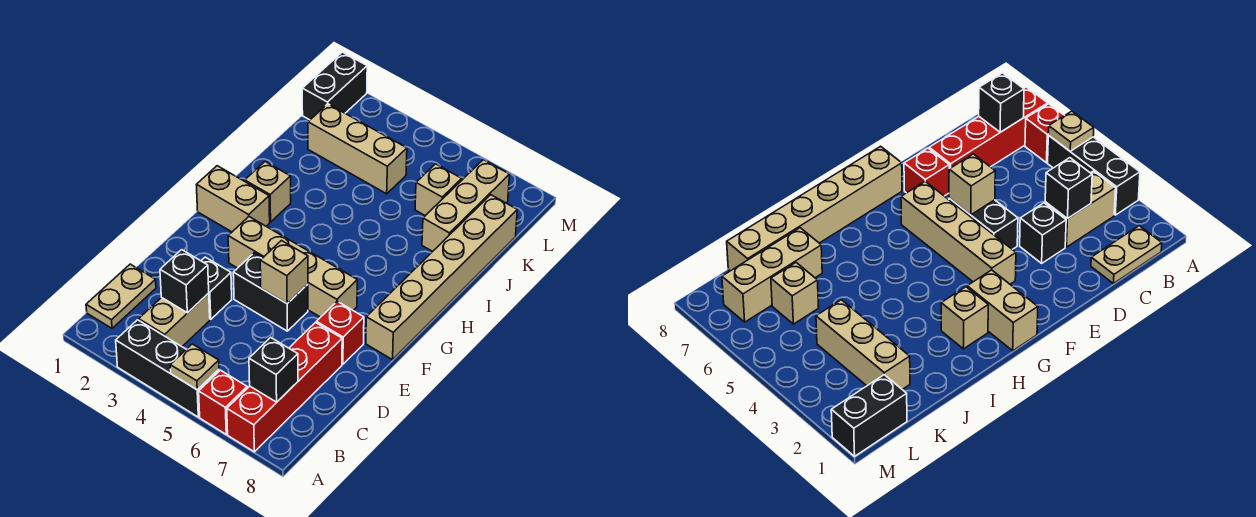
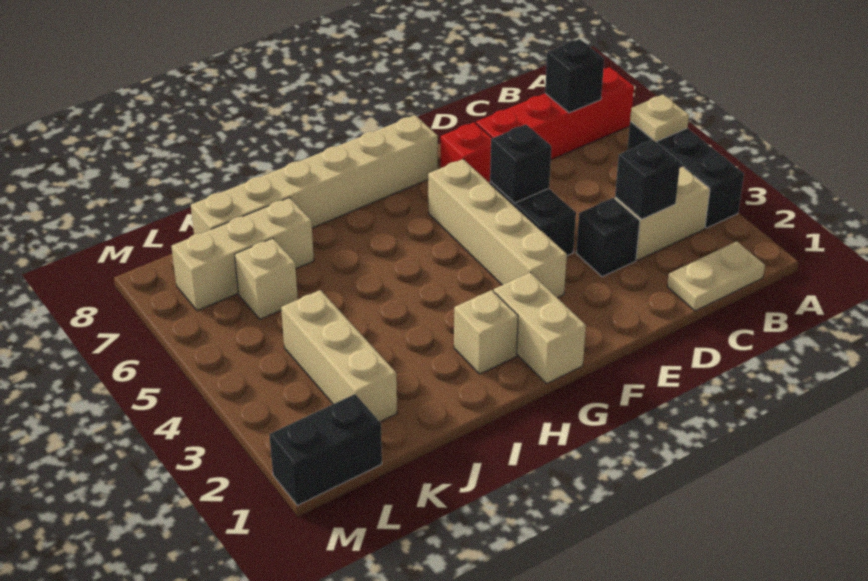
red 1x1 brick [199,370,247,434] -> none
tan 1x1 brick [260,241,308,303] -> black 1x1 brick [490,125,551,203]

